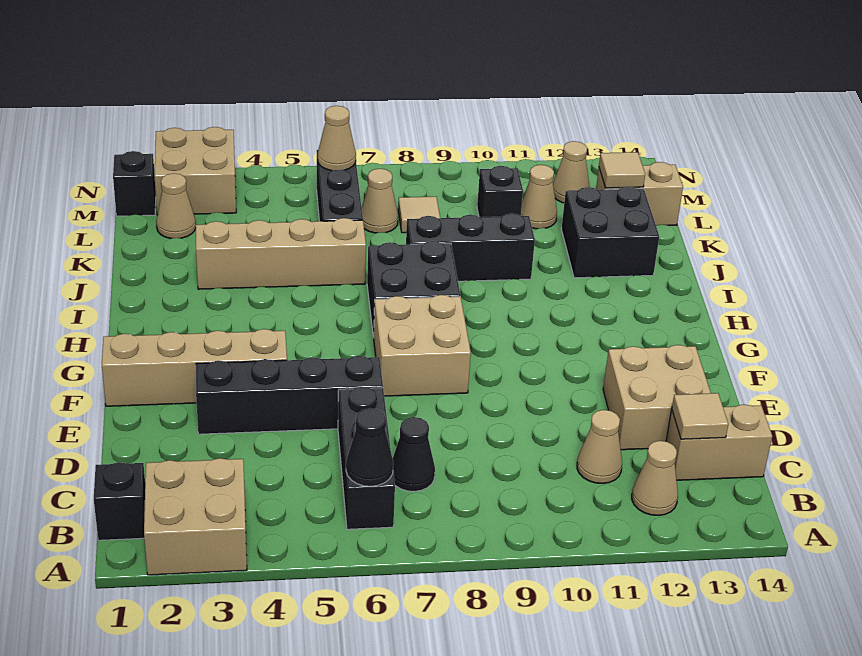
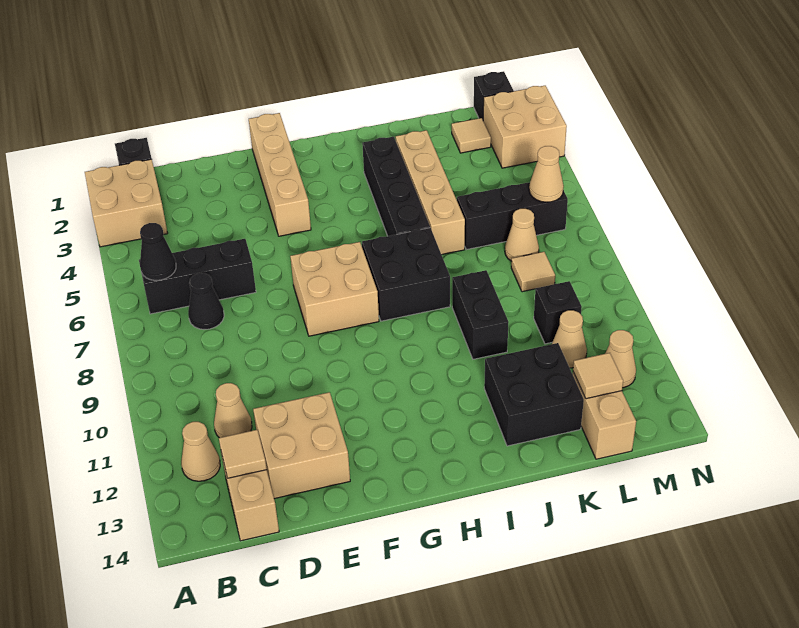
black 1x4 brick [196,356,383,434] -> black 1x4 brick moved to [362,137,430,236]
black 1x3 brick [406,214,535,281] -> black 1x2 brick [452,270,509,359]
tan 1x1 cone [156,173,196,239] -> tan 1x1 tile [452,118,491,153]

